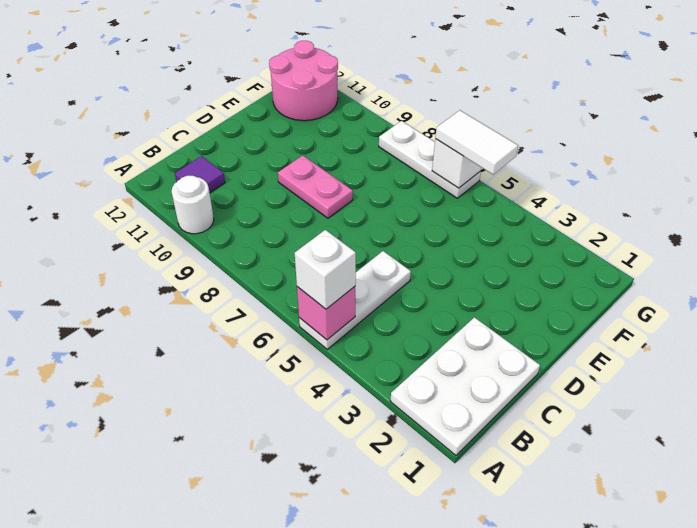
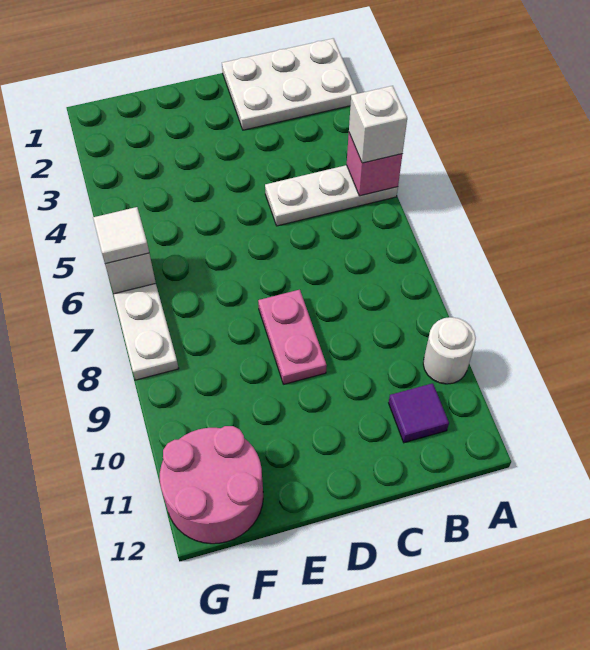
white 1x2 tile [435,110,518,174] -> white 1x1 tile [93,207,149,264]

